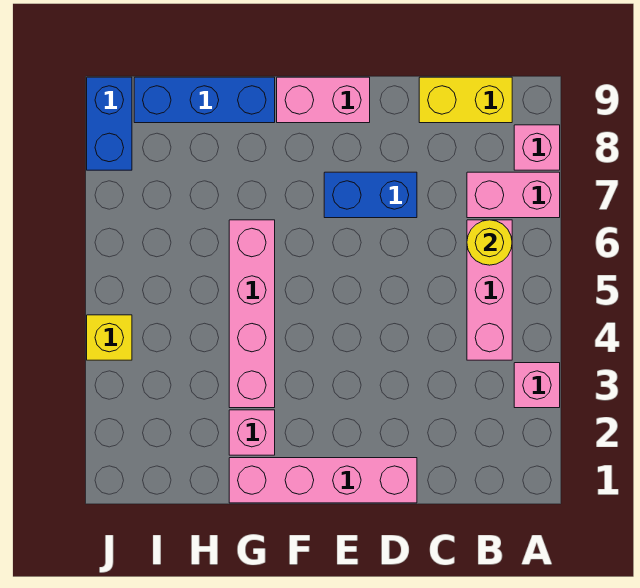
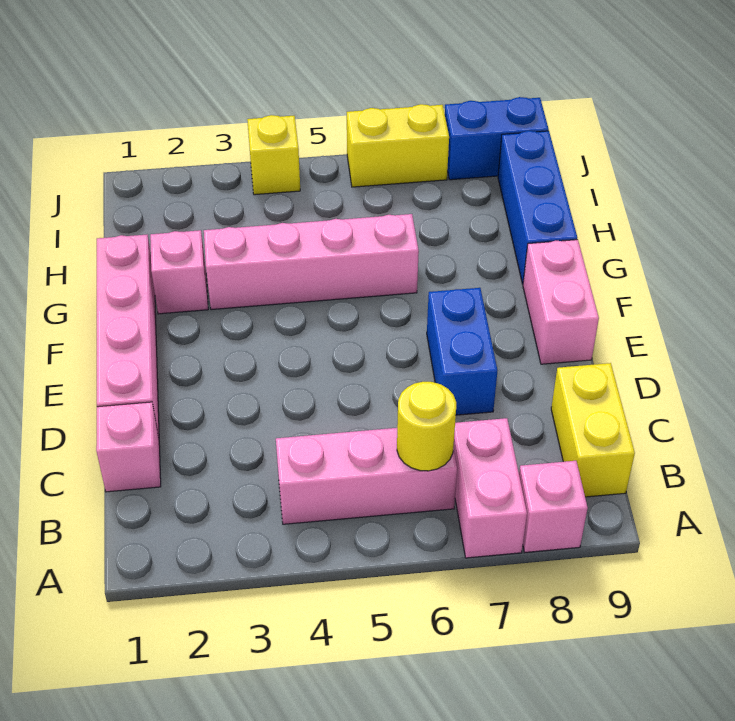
pink 1x1 brick [514,363,560,408] -> pink 1x1 brick moved to [96,402,161,492]
none -> yellow 1x2 brick [347,104,449,187]

